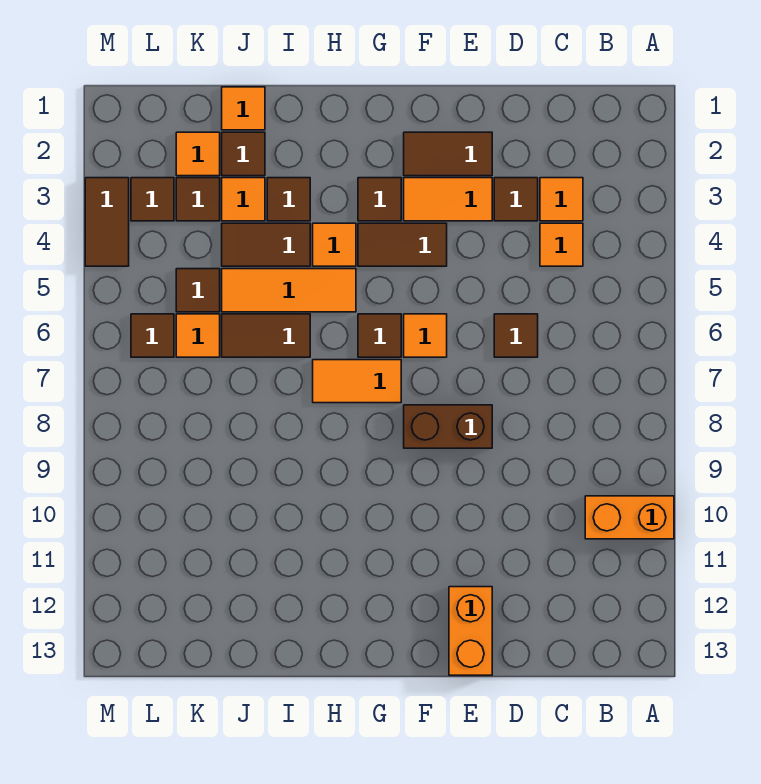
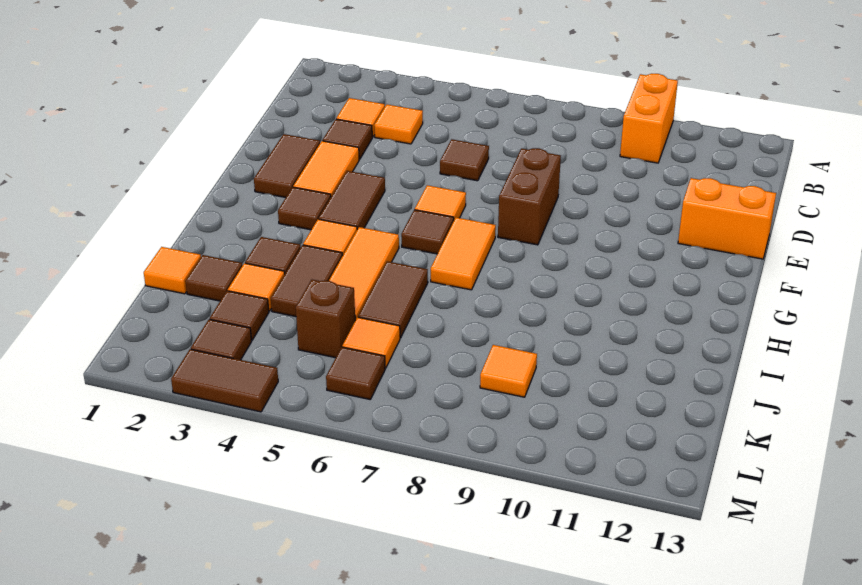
orange 1x1 tile [176,132,220,176] -> orange 1x1 tile moved to [480,345,537,397]
brown 1x1 tile [176,269,220,312] -> brown 1x1 brick [296,280,355,358]

